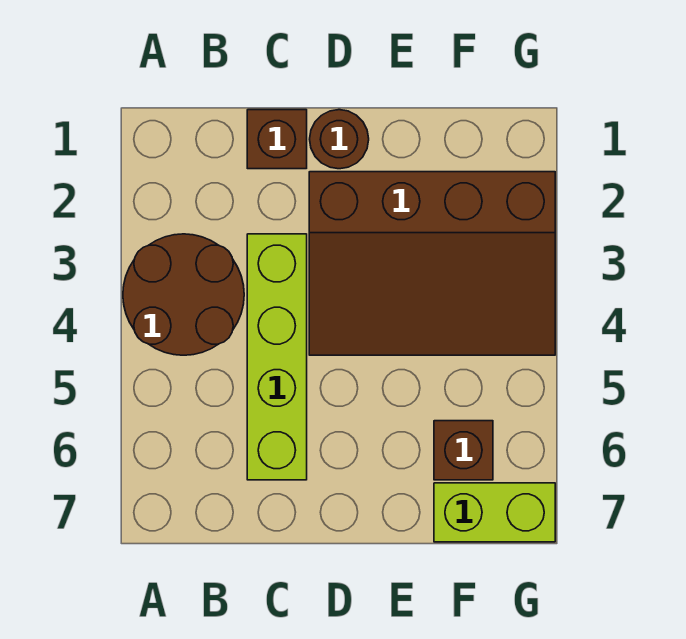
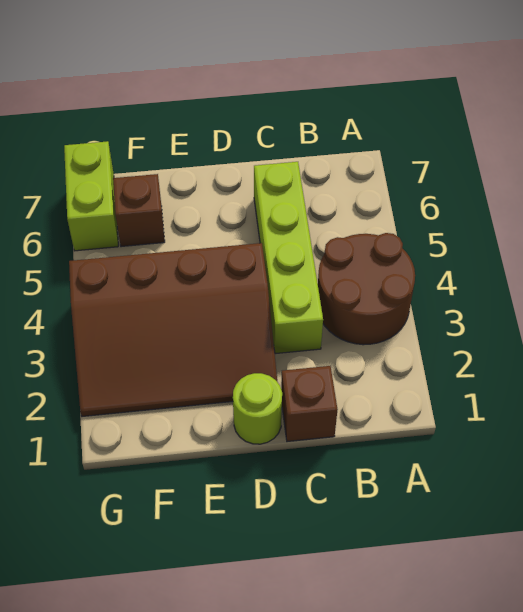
brown 1x1 round brick [310,110,369,169] -> lime 1x1 round brick [233,373,282,444]
brown 3x4 slope [309,172,555,355] -> brown 3x4 slope turned to [69,243,277,416]
lime 1x2 brick [434,483,555,542] -> lime 1x2 brick turned to [64,141,118,251]

